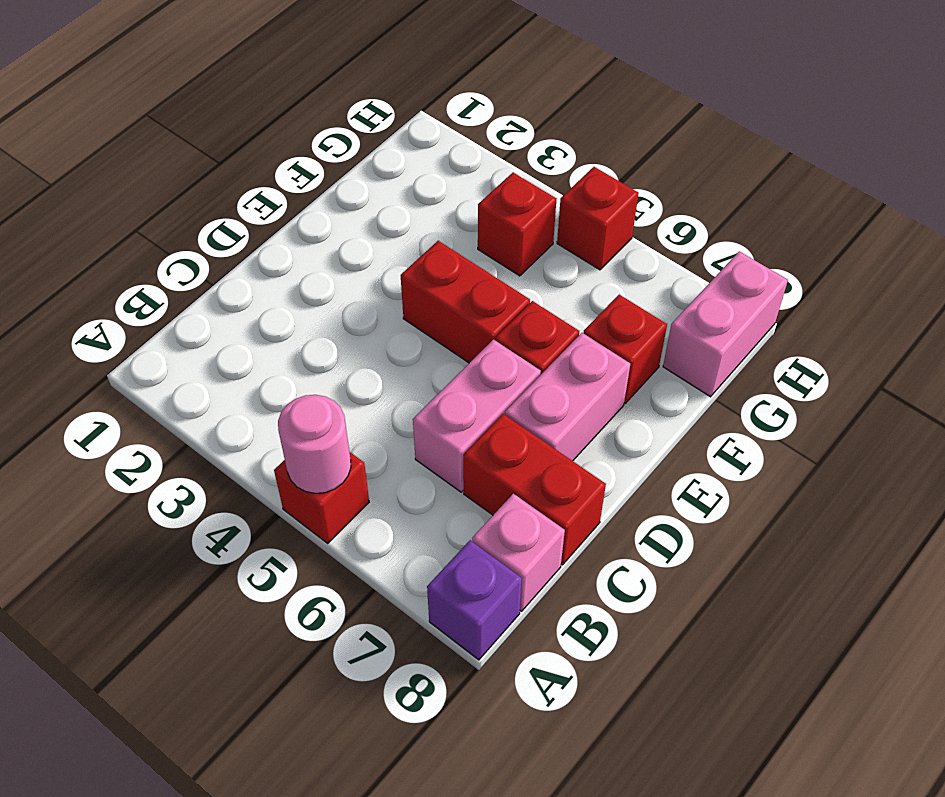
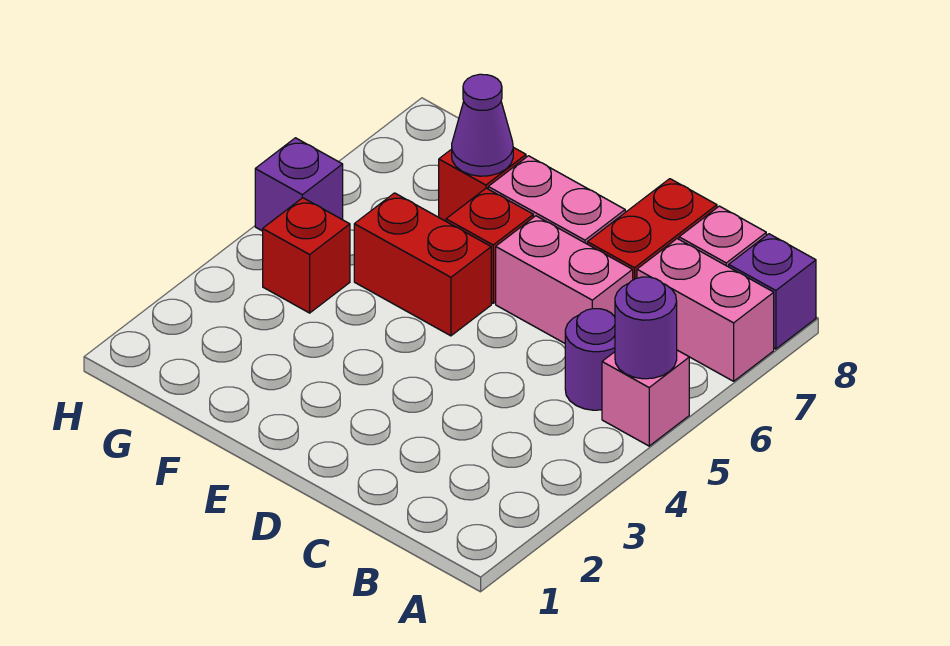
red 1x1 brick [274,452,369,543] -> pink 1x1 brick [602,350,689,446]
pink 1x1 round brick [278,395,351,493] -> purple 1x1 round brick [615,277,677,379]
none -> purple 1x1 round brick [565,309,615,410]
red 1x2 brick [401,241,530,363] -> red 1x2 brick turned to [354,193,491,336]
none -> purple 1x1 cone [452,74,513,176]
pink 1x2 brick [663,251,788,397] -> pink 1x2 brick moved to [637,239,774,381]
red 1x1 brick [557,167,638,270] -> purple 1x1 brick [255,138,343,231]

